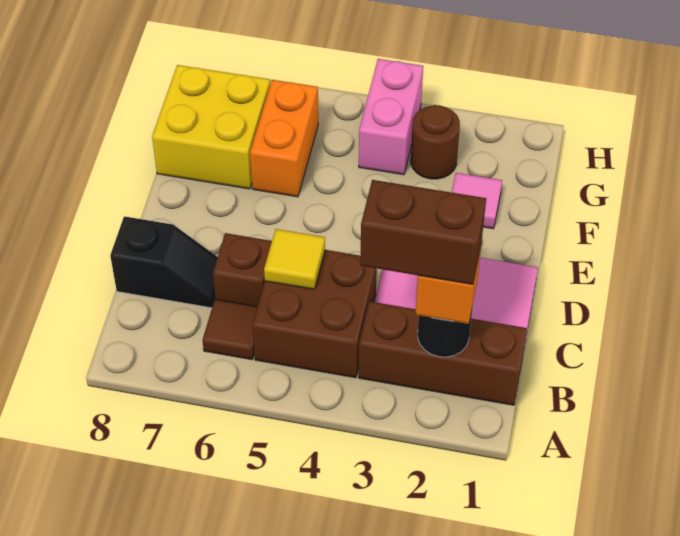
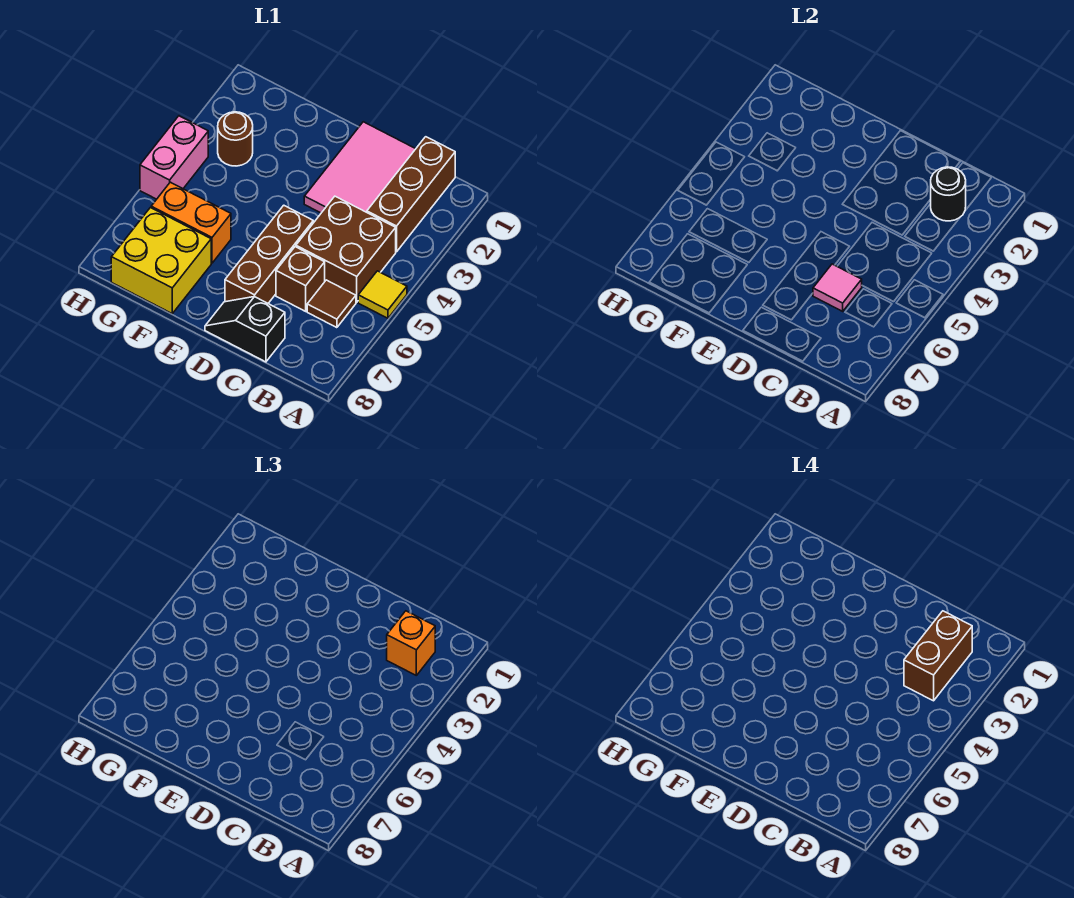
yellow 1x1 tile [264,229,325,289] -> yellow 1x1 tile moved to [358,271,407,318]
black 1x2 slope [110,216,218,308] -> black 1x2 slope turned to [205,297,285,362]
none -> brown 1x3 brick [225,205,313,303]
pink 1x1 tile [451,173,502,229] -> pink 1x1 tile moved to [813,264,862,311]
pink 1x2 brick [359,59,423,175] -> pink 1x2 brick turned to [140,116,208,199]

